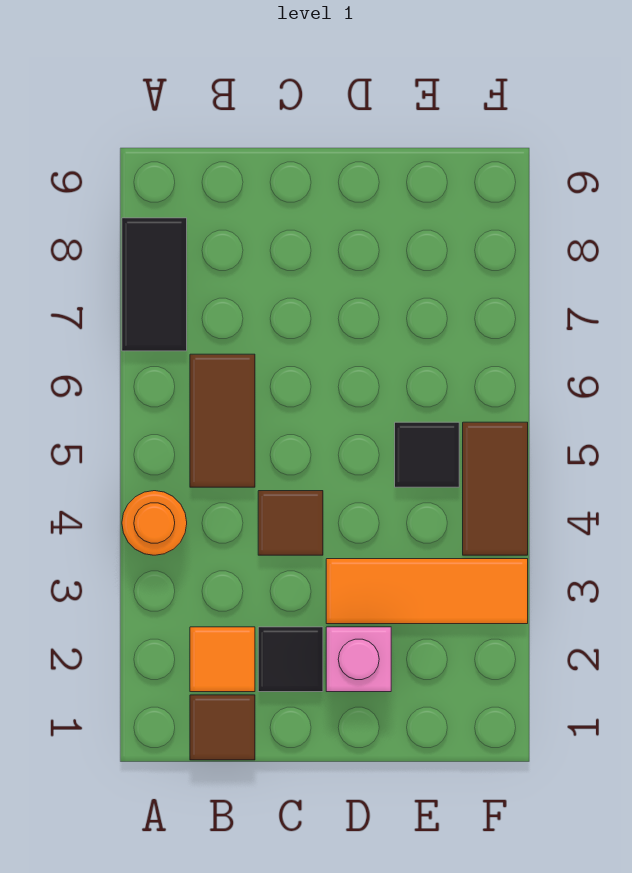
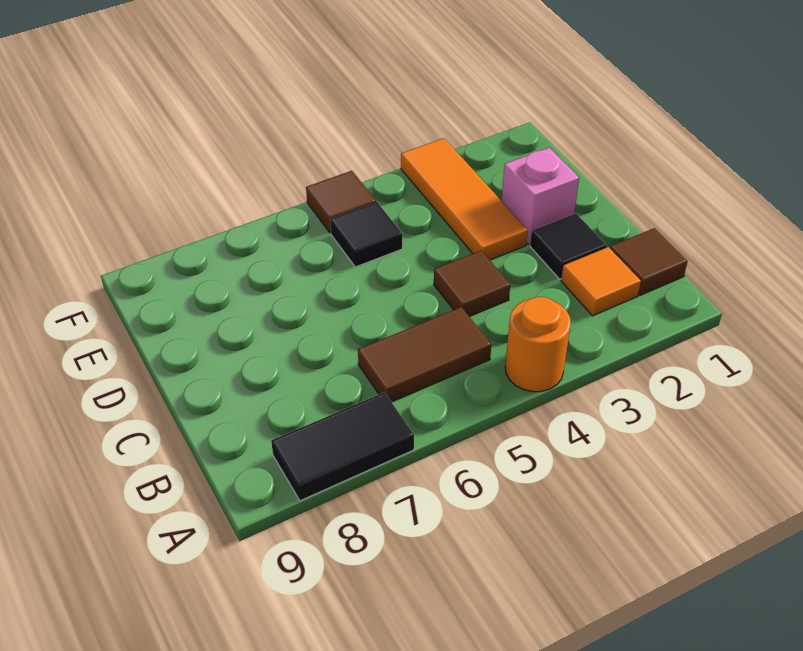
brown 1x2 tile [463,422,528,555] -> brown 1x1 tile [306,171,376,233]

